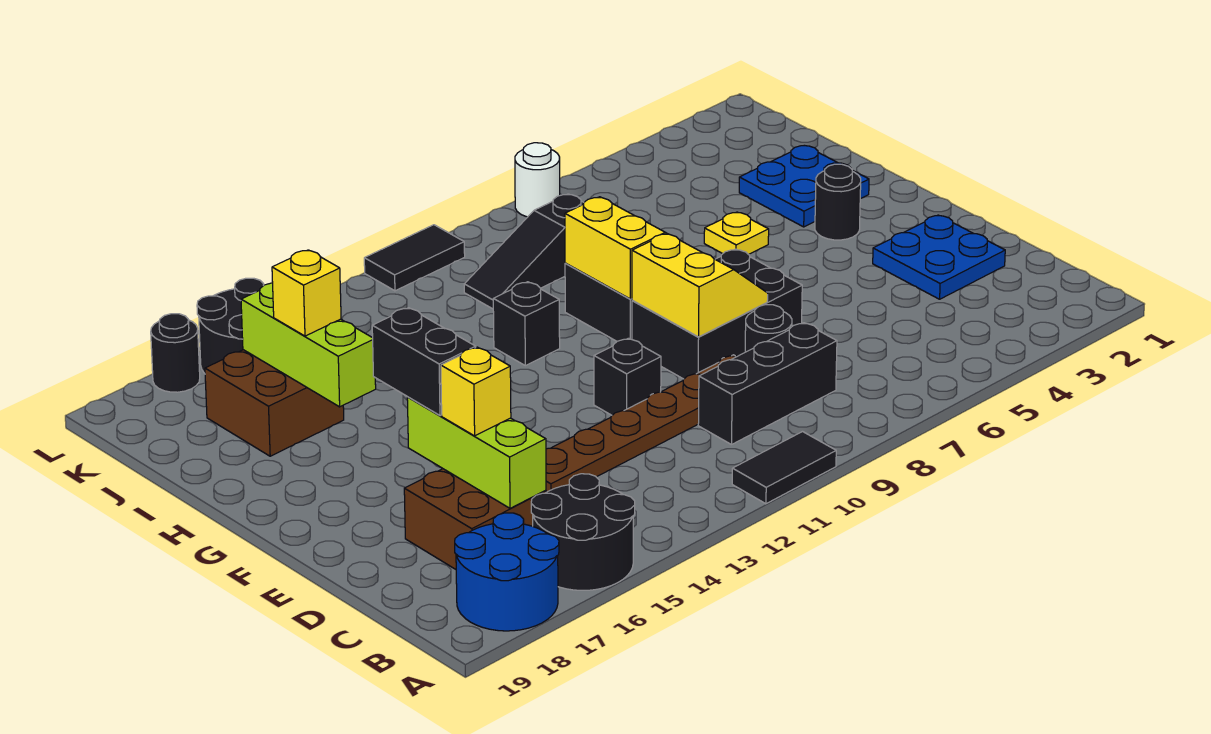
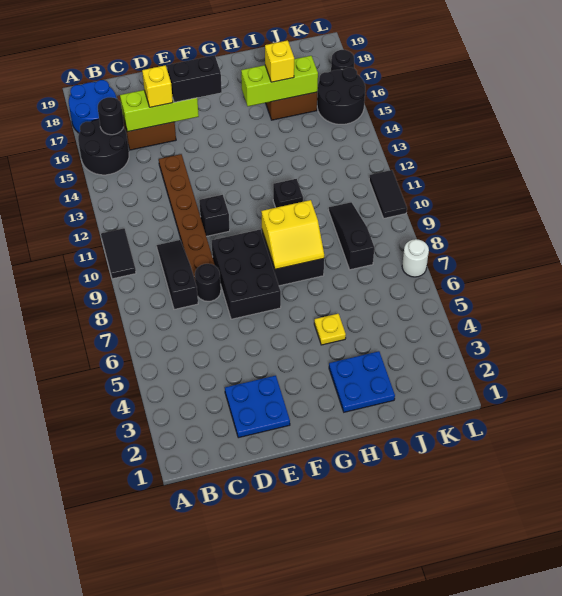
black 1x3 brick [698,323,837,445] -> black 1x3 slope [157,240,198,309]
yellow 2x2 slope [632,233,768,337] -> none
black 1x1 round brick [815,164,861,240] -> black 1x1 round brick moved to [98,97,124,135]

